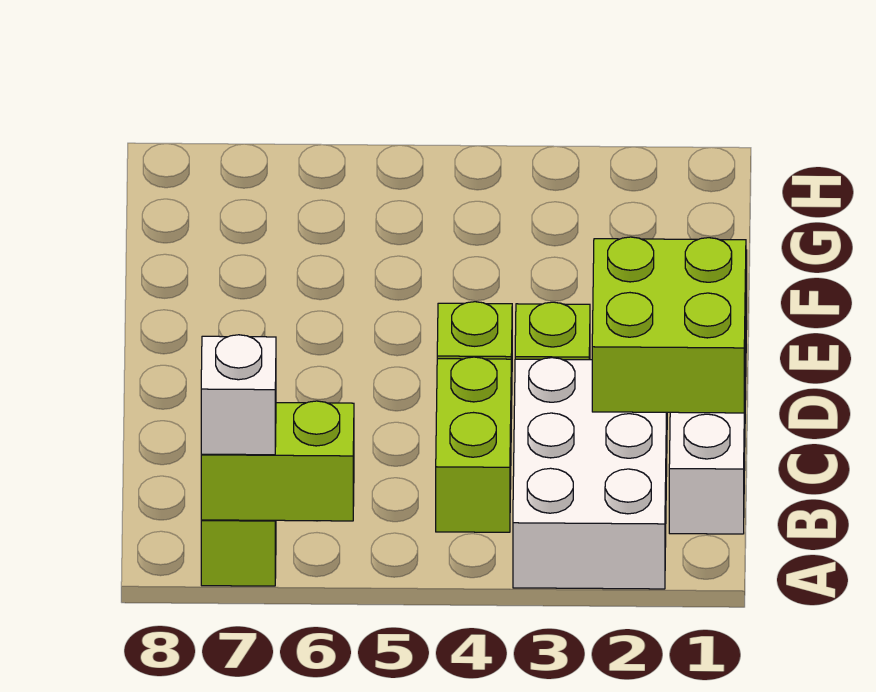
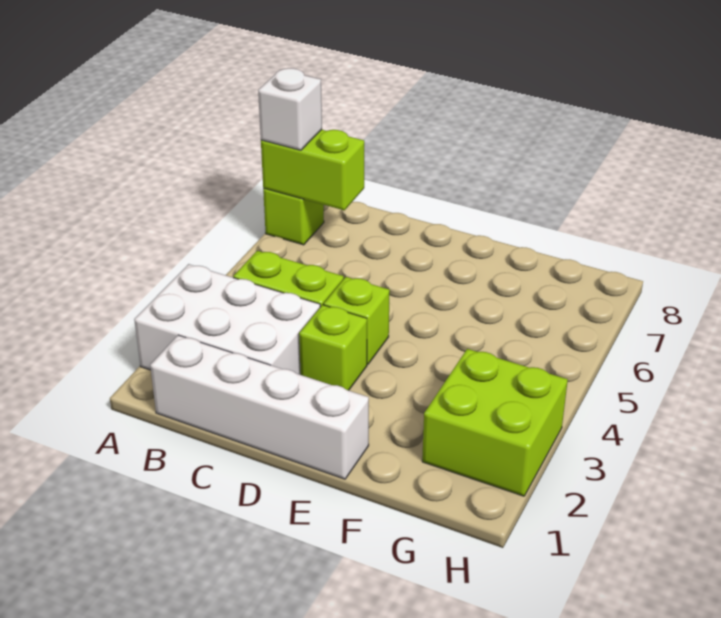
lime 1x2 brick [201,401,354,521] -> lime 1x2 brick turned to [261,130,364,210]
lime 2x2 brick [592,237,746,413] -> lime 2x2 brick moved to [422,349,568,496]

